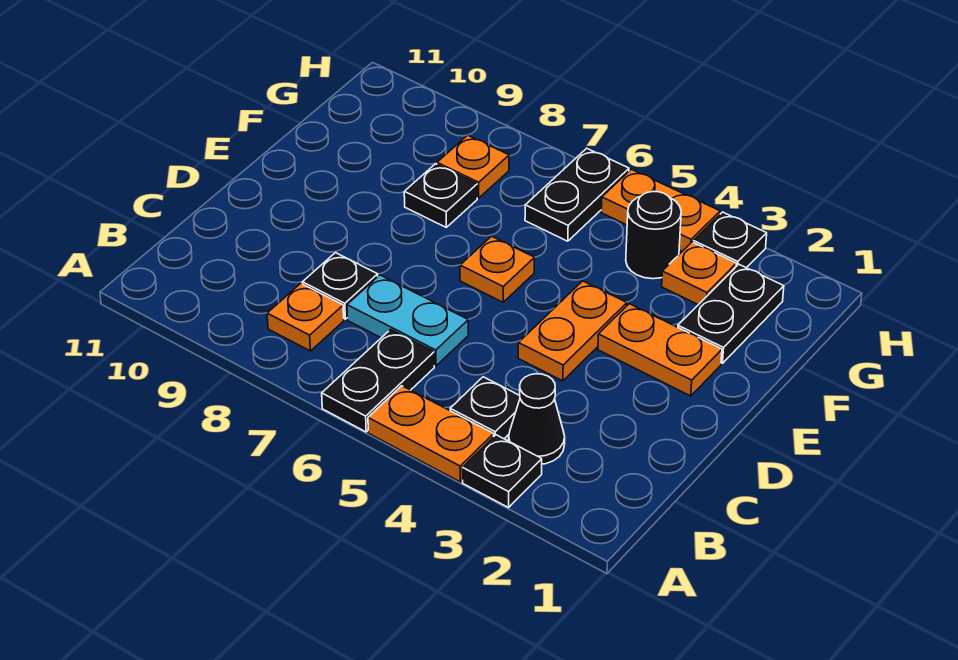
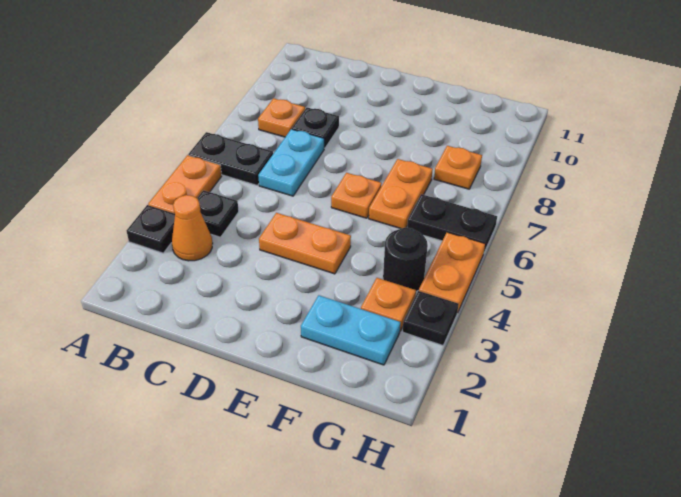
black 1x1 cone [509,374,565,464] -> orange 1x1 cone [172,195,213,261]
orange 1x2 plate [598,304,722,396] -> orange 1x2 plate moved to [369,159,433,229]
black 1x2 plate [678,264,784,363] -> cyan 1x2 plate [301,295,400,365]
black 1x1 plate [404,164,477,227] -> none

